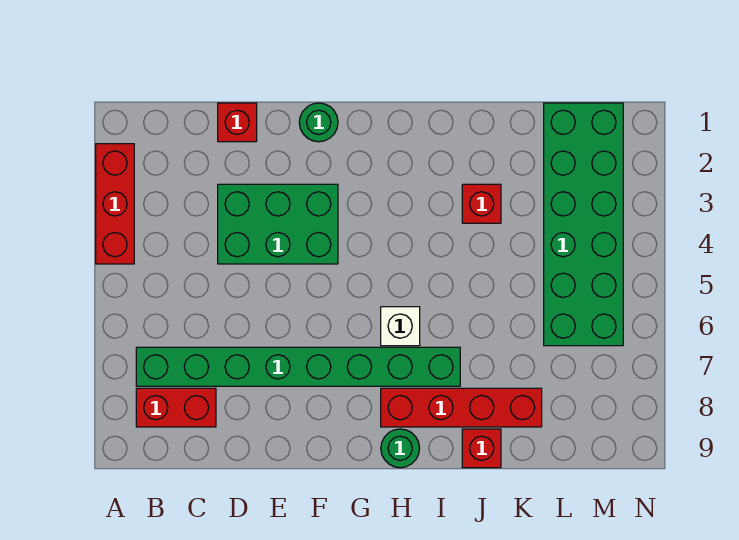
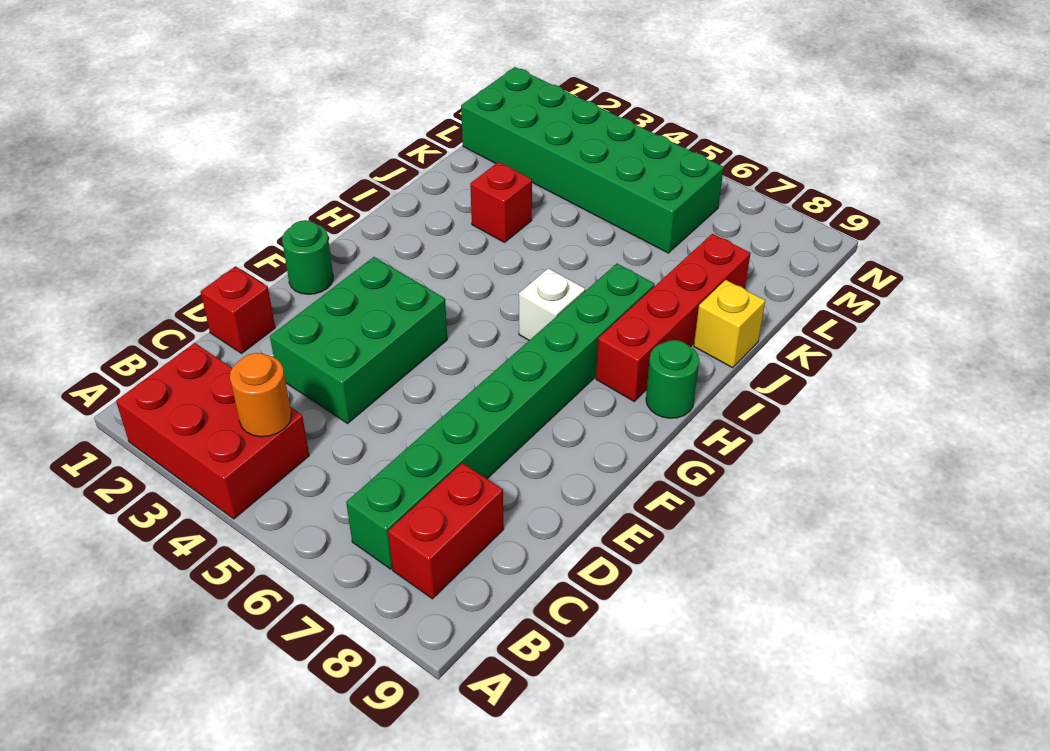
red 1x3 brick [96,144,134,264] -> red 2x3 brick [116,343,309,519]
none -> orange 1x1 round brick [230,353,291,437]
red 1x1 brick [462,429,501,468] -> yellow 1x1 brick [694,280,765,368]

